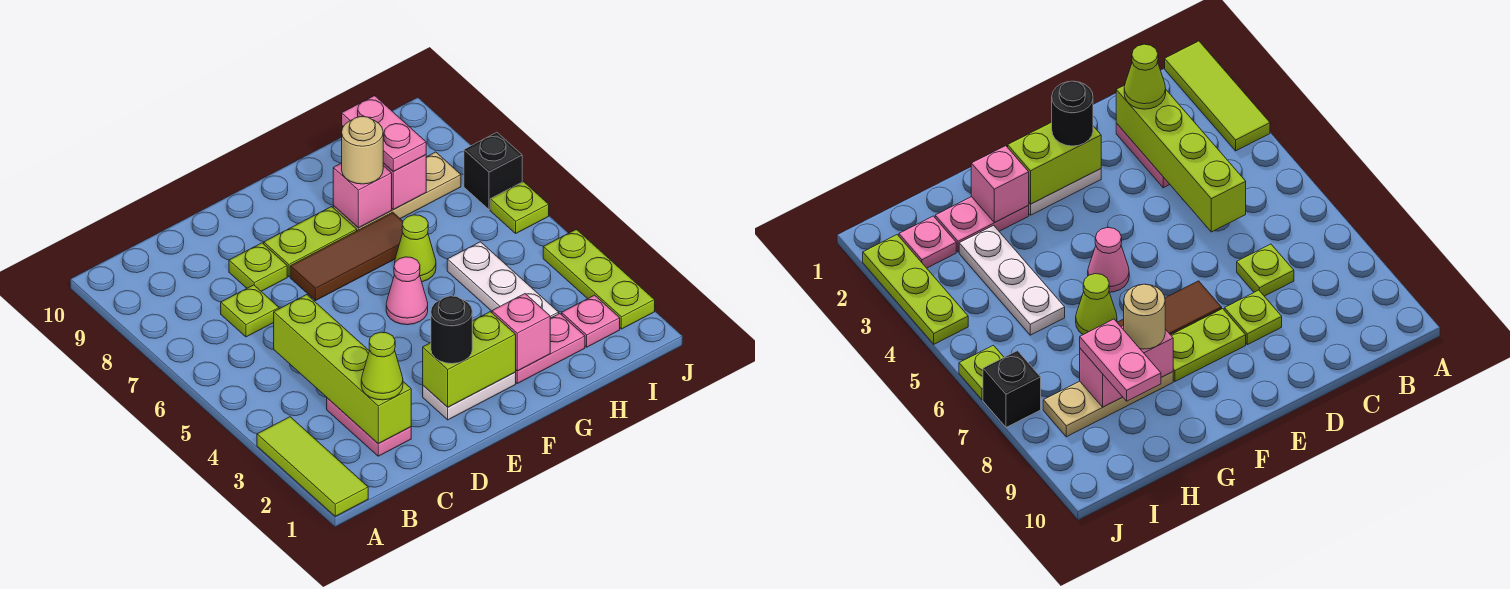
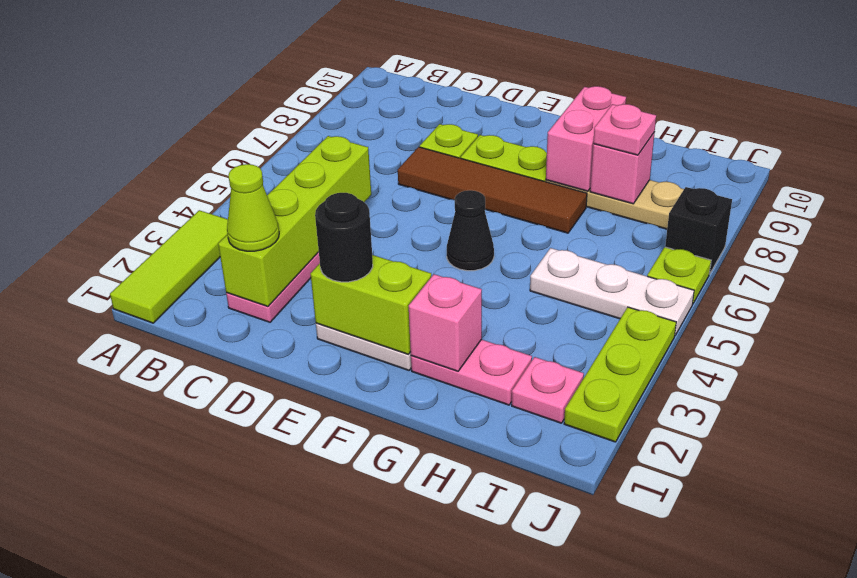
lime 1x1 plate [221,285,279,337] -> none
brown 1x3 tile [290,212,403,301] -> brown 1x4 tile [398,147,587,233]
pink 1x1 cone [386,257,428,325] -> black 1x1 cone [447,190,494,271]
lime 1x1 cone [395,215,436,282] -> none
pink 1x1 brick [333,163,392,228] -> pink 1x2 brick [546,86,626,191]
tan 1x1 round brick [342,117,383,184] -> none
white 1x3 plate [447,242,559,318] -> white 1x3 plate turned to [530,248,694,335]
pink 1x2 plate [342,96,426,171] -> pink 1x1 plate [593,104,656,155]

